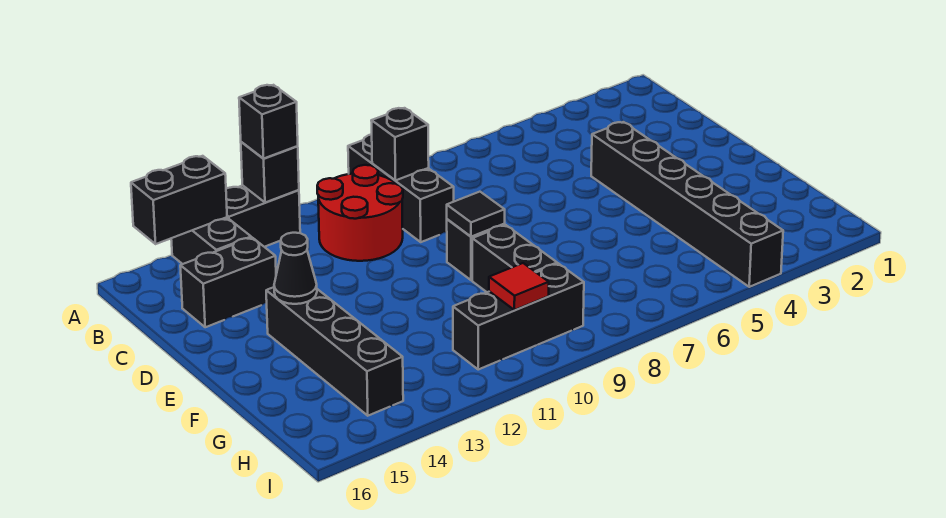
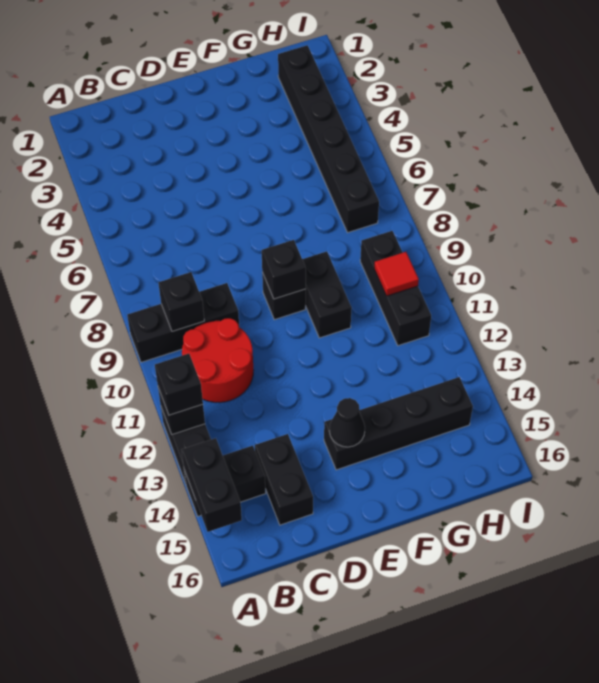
black 1x6 brick [591,122,783,287] -> black 1x6 brick turned to [278,45,379,233]
black 1x1 tile [447,192,505,237] -> black 1x1 brick [262,240,306,299]
black 1x2 brick [472,225,557,292] -> black 1x2 brick turned to [302,251,352,338]

